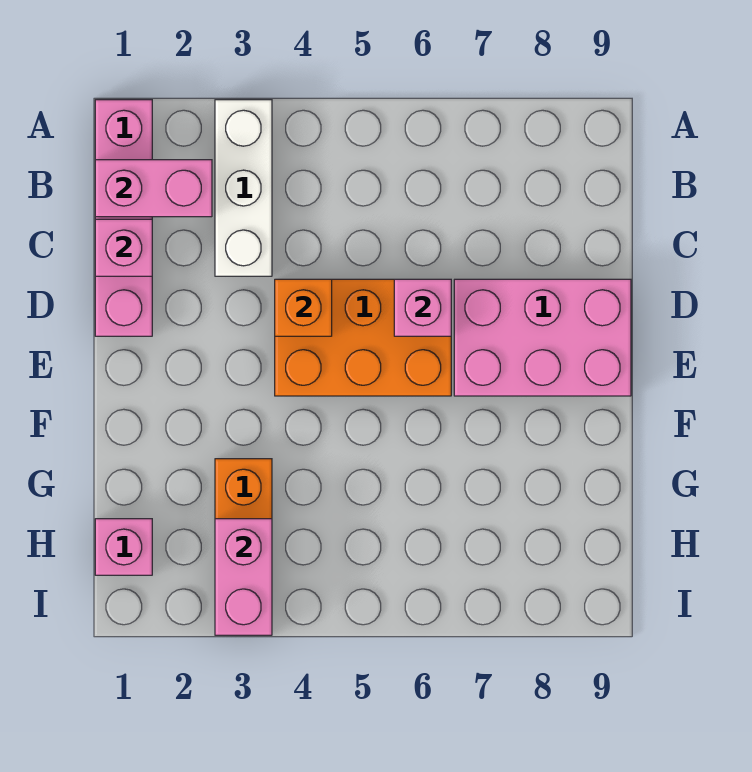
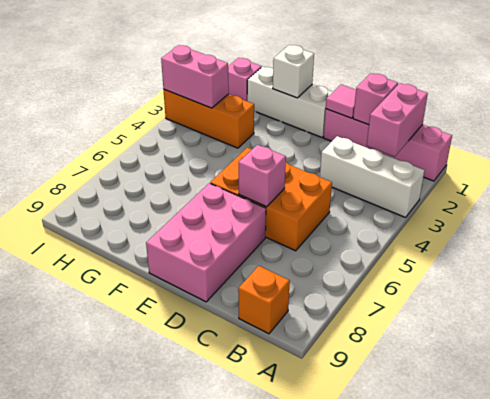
none -> pink 1x1 tile [326,85,356,118]
orange 2x3 brick [275,279,451,396] -> orange 2x3 brick turned to [210,148,332,251]
orange 1x1 brick [275,279,332,336] -> orange 1x1 brick moved to [238,266,290,334]
none -> white 1x3 brick [247,67,333,137]
none -> white 1x1 brick [273,45,314,98]

